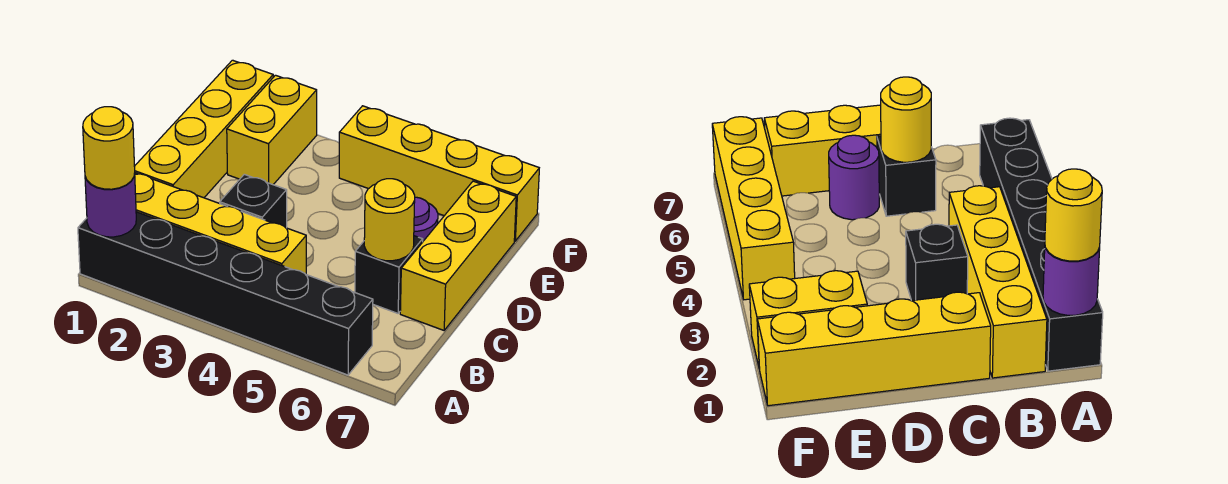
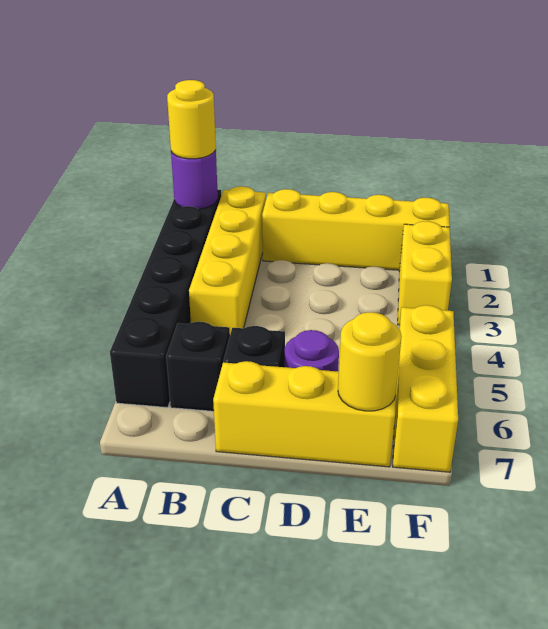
black 1x1 brick [220,174,287,228] -> black 1x1 brick moved to [166,322,230,411]
yellow 1x1 round brick [364,179,415,261] -> yellow 1x1 round brick moved to [338,312,402,411]
yellow 1x2 brick [227,75,317,185] -> yellow 1x2 brick turned to [398,221,452,325]
yellow 1x4 brick [339,106,539,241] -> yellow 1x3 brick [393,305,458,472]

